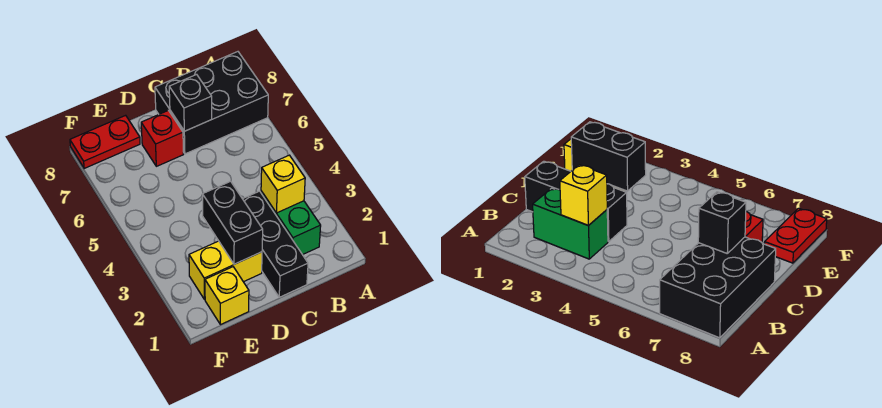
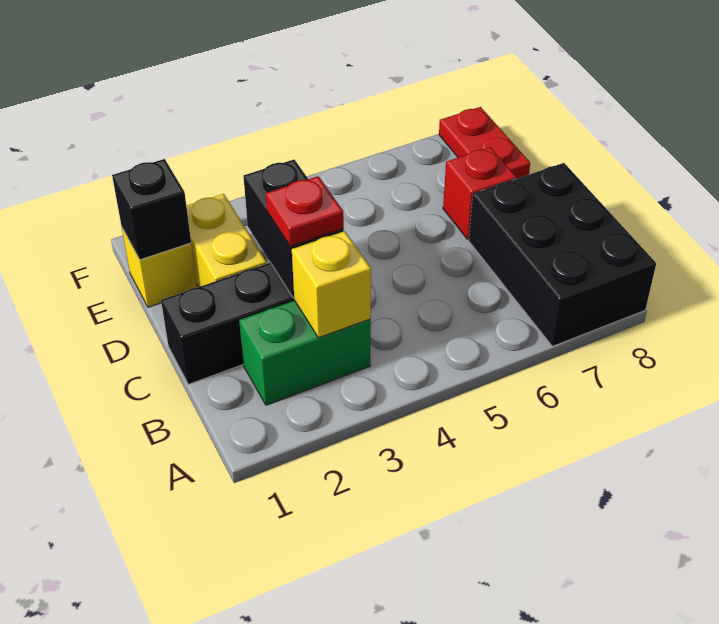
none -> red 1x1 plate [266,176,344,247]
black 1x1 brick [169,74,212,131] -> black 1x1 brick moved to [112,159,191,260]
black 1x2 brick [203,181,263,264] -> black 1x2 brick turned to [243,160,344,298]

